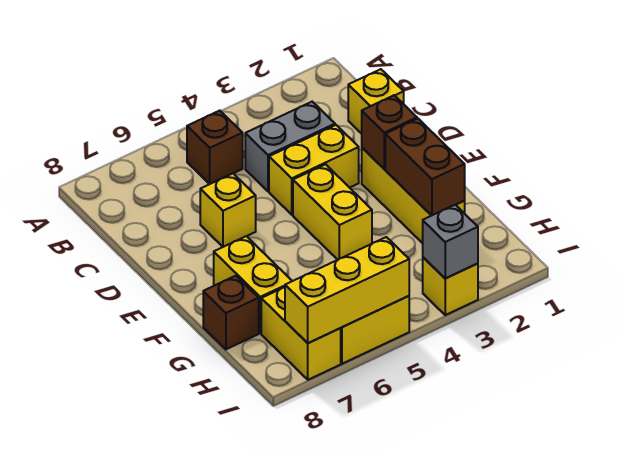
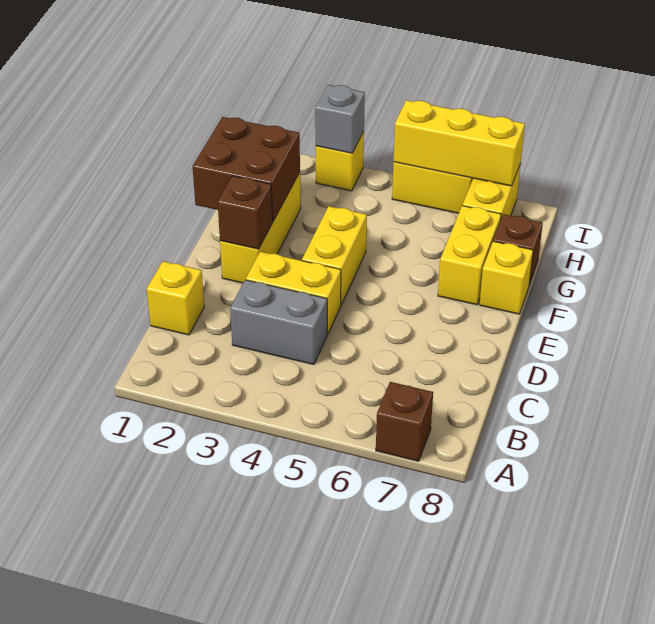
brown 1x1 brick [187,111,243,184] -> brown 1x1 brick moved to [376,382,433,461]
yellow 1x1 brick [200,174,256,247] -> yellow 1x1 brick moved to [479,241,533,314]
brown 1x2 brick [385,119,465,216] -> brown 2x2 brick [193,117,300,222]

